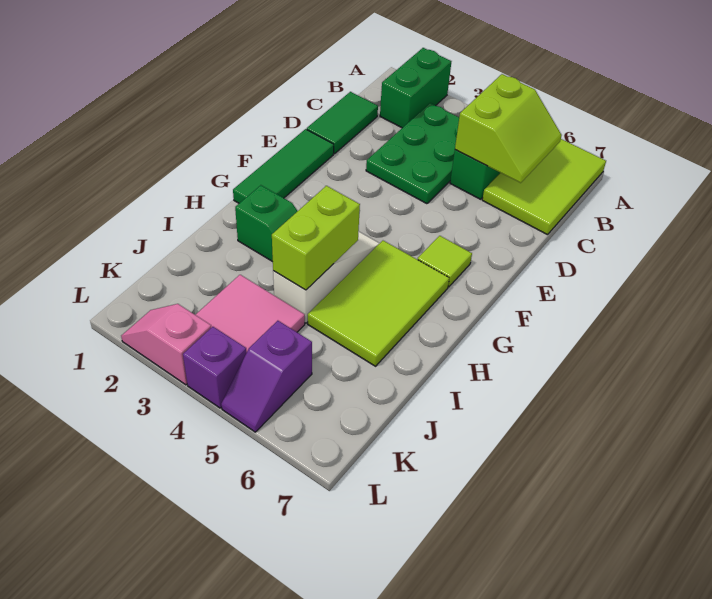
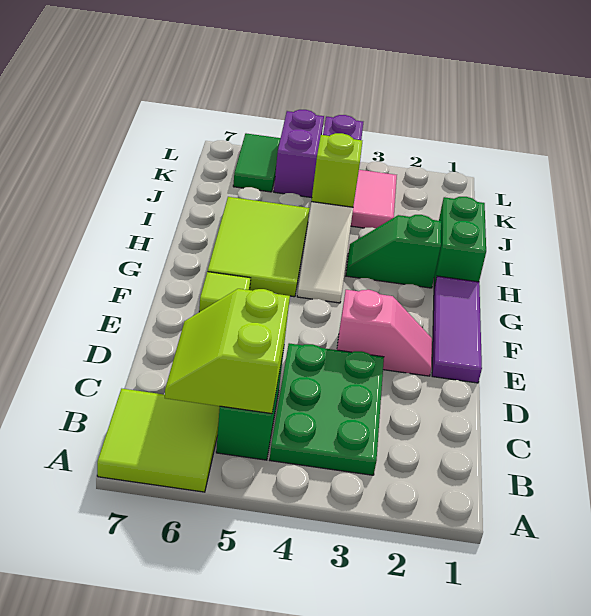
green 1x2 brick [380,48,451,128] -> green 1x2 brick moved to [434,197,486,287]
lime 2x3 tile [482,139,606,235] -> lime 2x2 tile [97,389,220,492]
green 1x2 tile [307,92,378,154] -> green 1x2 tile moved to [233,133,281,192]
green 1x3 tile [233,129,334,203] -> purple 1x3 tile [432,276,482,383]
lime 1x2 brick [272,186,360,290] -> lime 1x1 brick [311,133,362,207]
purple 1x2 slope [221,321,312,432] -> purple 1x2 brick [274,110,324,198]
pink 1x2 slope [121,304,211,385] -> pink 1x2 slope moved to [337,290,432,376]

